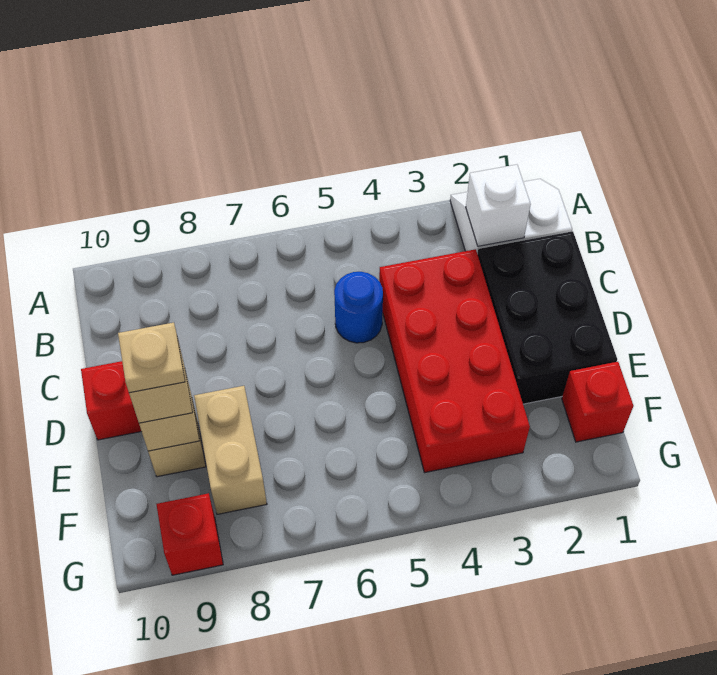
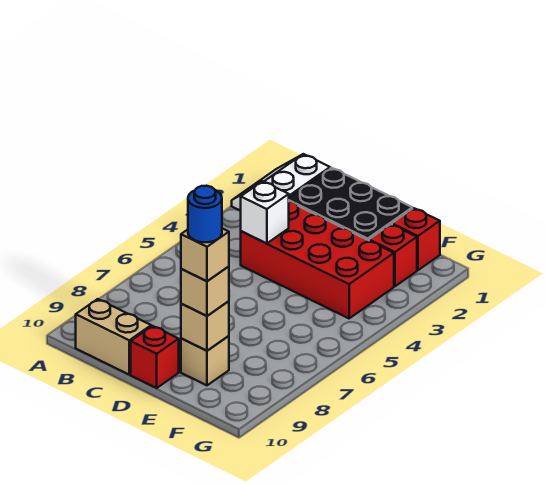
white 1x1 brick [466,165,531,246] -> white 1x1 brick moved to [241,181,289,244]
blue 1x1 round brick [334,272,383,343] -> blue 1x1 round brick moved to [188,186,222,242]
tan 1x2 brick [194,386,267,514] -> tan 1x2 brick moved to [76,299,151,374]
tan 1x1 plate [118,323,185,393] -> tan 1x1 brick [181,228,229,281]
red 1x1 brick [156,493,223,575] -> red 1x1 brick moved to [369,224,417,286]

